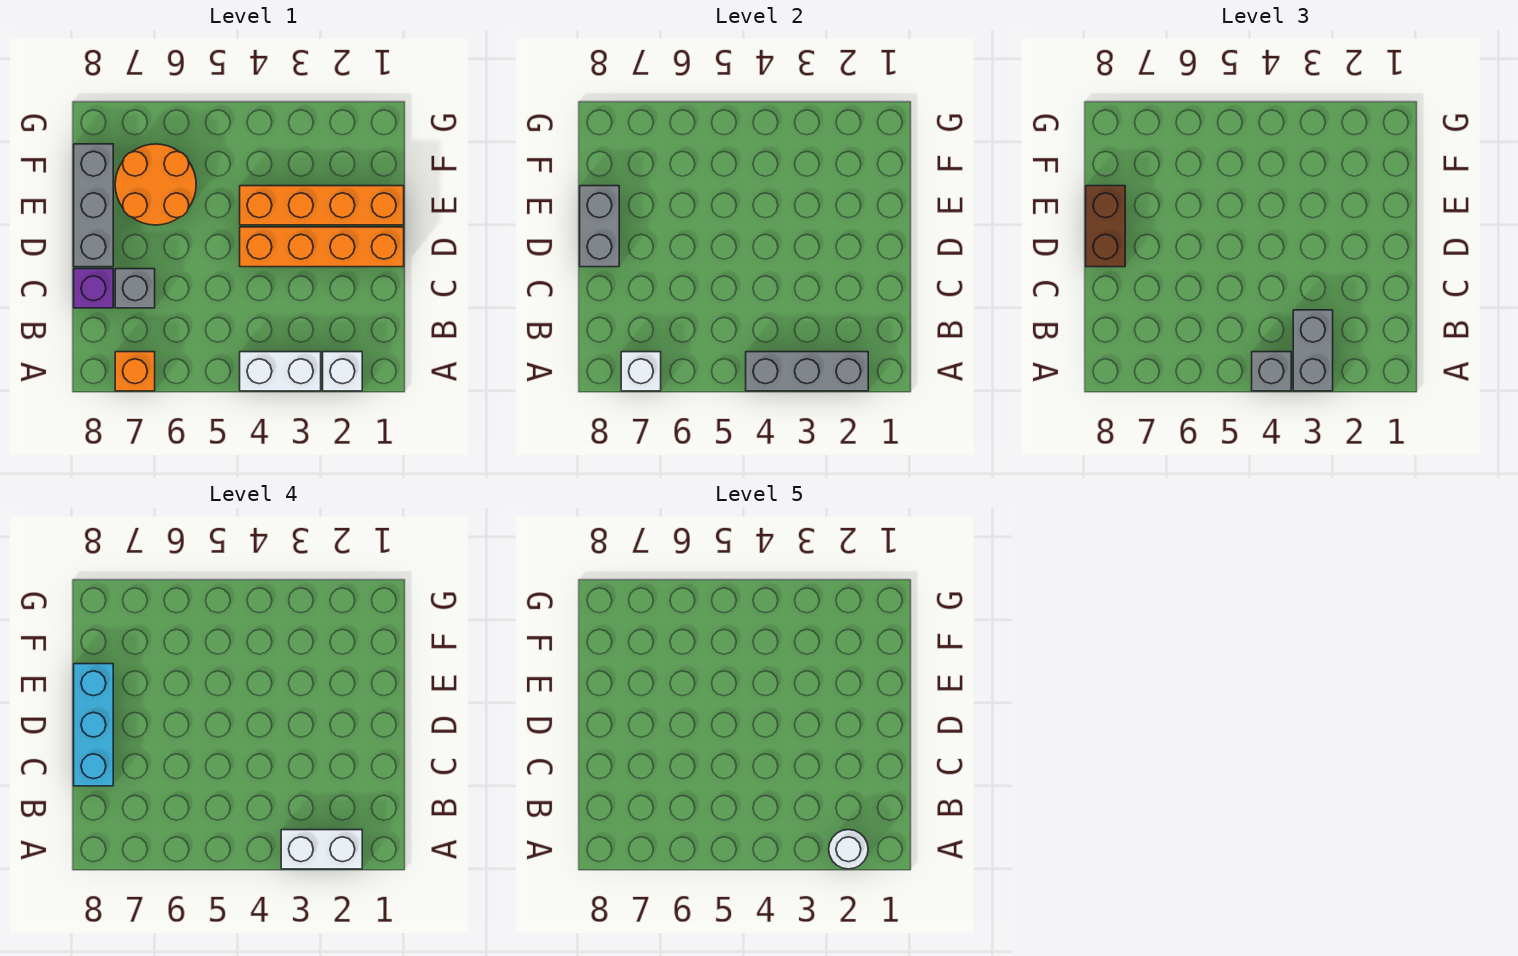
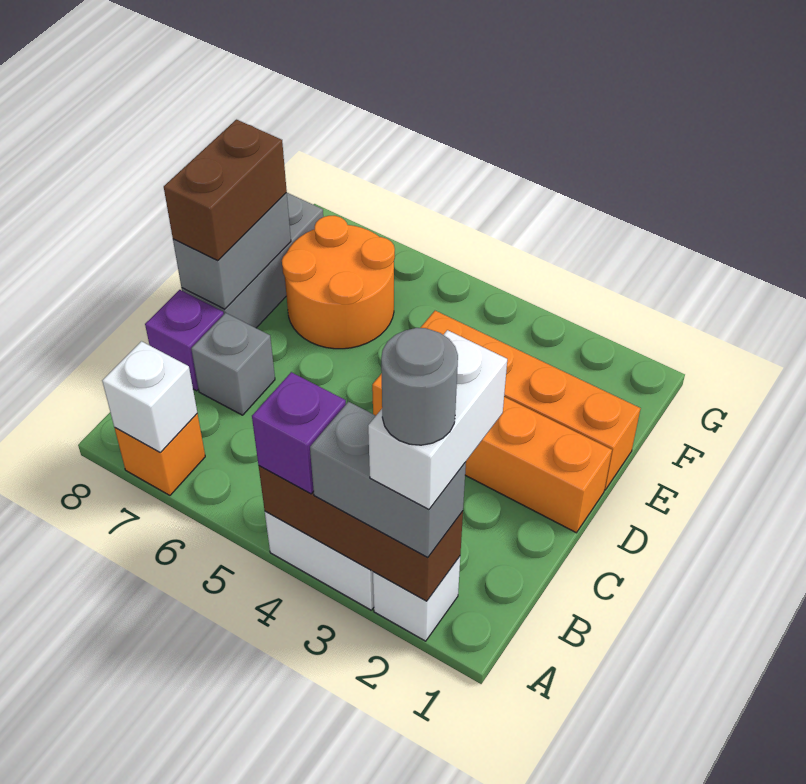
grey 1x3 brick [746,352,868,391] -> brown 1x3 brick [259,466,463,601]
white 1x2 brick [281,830,362,869] -> white 1x2 brick turned to [368,330,507,509]
white 1x1 round brick [829,830,868,869] -> grey 1x1 round brick [381,328,458,445]
grey 1x2 brick [1293,310,1333,391] -> grey 1x2 brick turned to [310,402,466,558]
grey 1x1 brick [1252,352,1291,391] -> purple 1x1 brick [252,372,346,494]
cyan 1x3 brick [74,664,113,786] -> none

